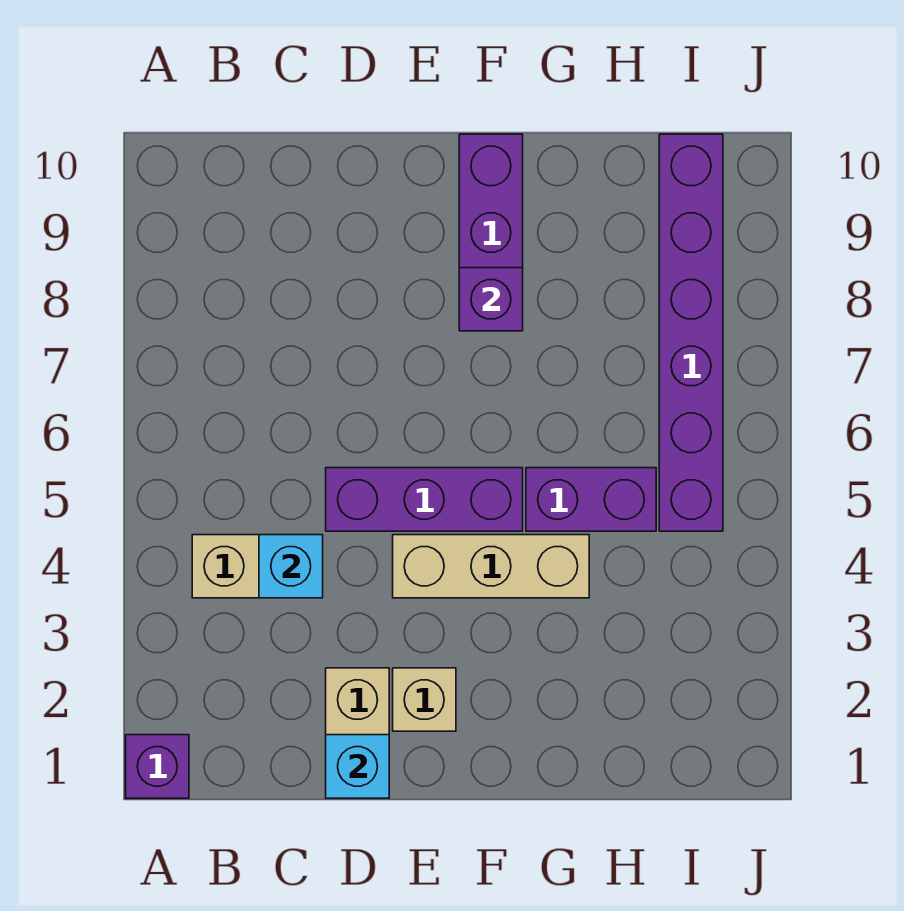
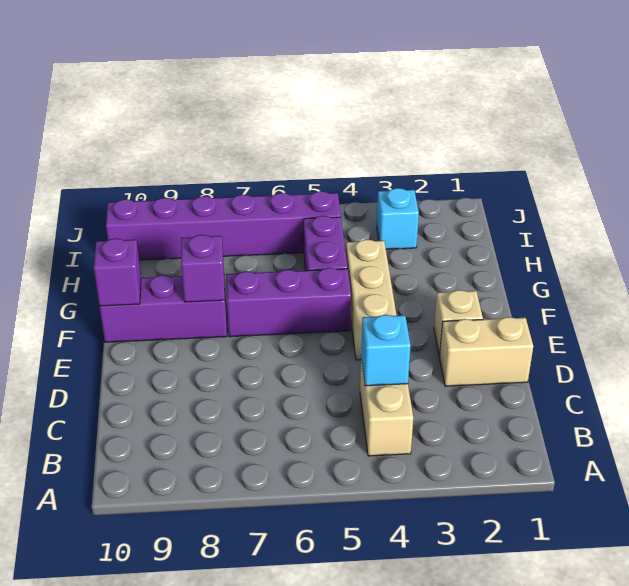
purple 1x1 brick [126,735,189,798] -> purple 1x1 brick moved to [94,238,141,306]
cyan 1x1 brick [326,735,389,798] -> cyan 1x1 brick moved to [377,188,419,249]
purple 1x3 brick [326,468,523,531] -> purple 1x3 brick turned to [226,268,351,337]

